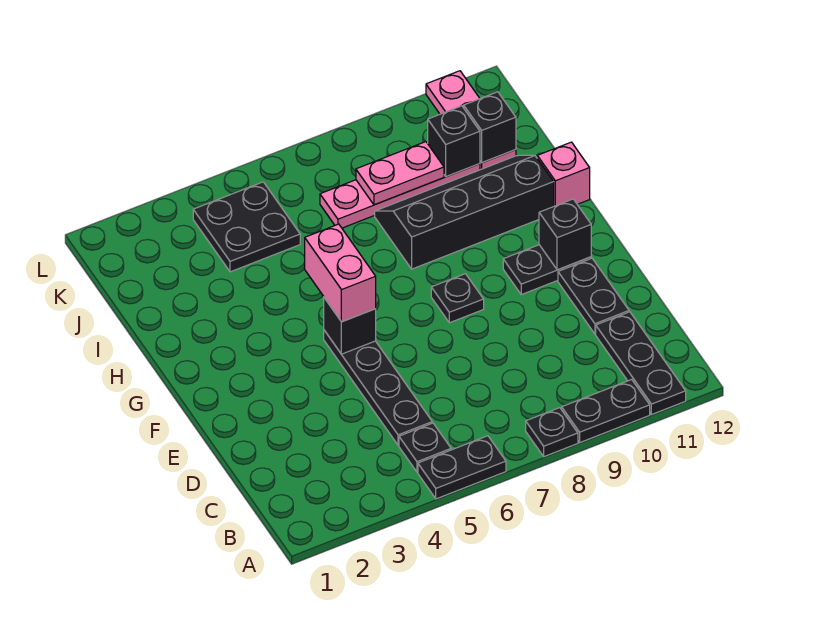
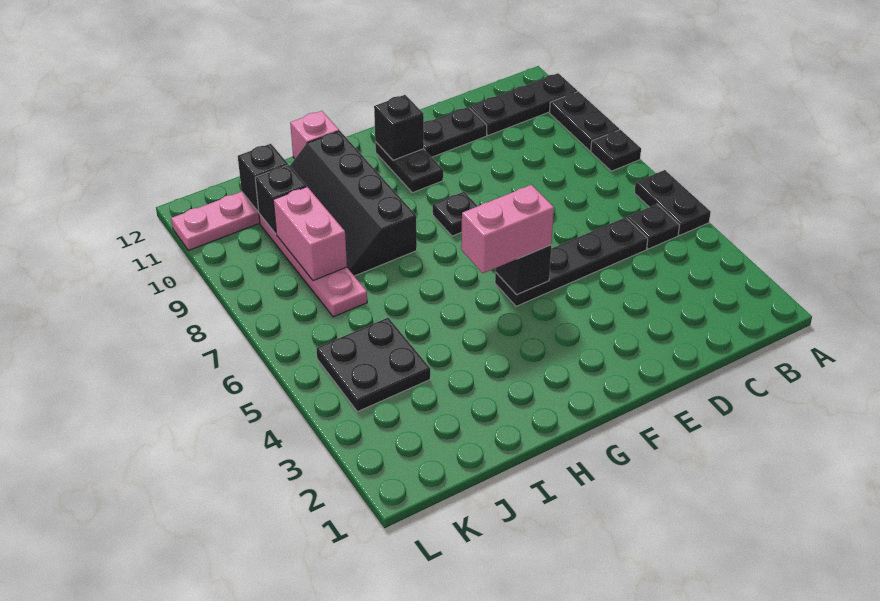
pink 1x2 plate [356,142,444,205] -> pink 1x2 brick [273,187,347,281]

